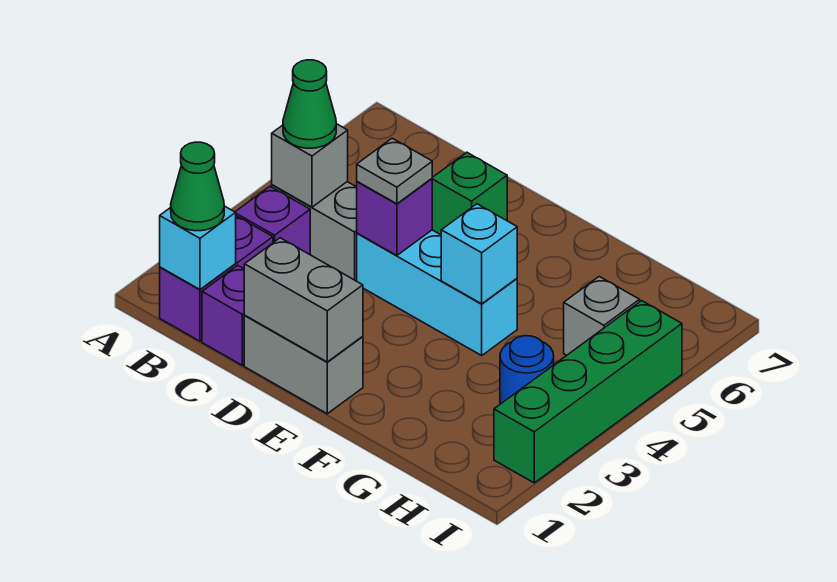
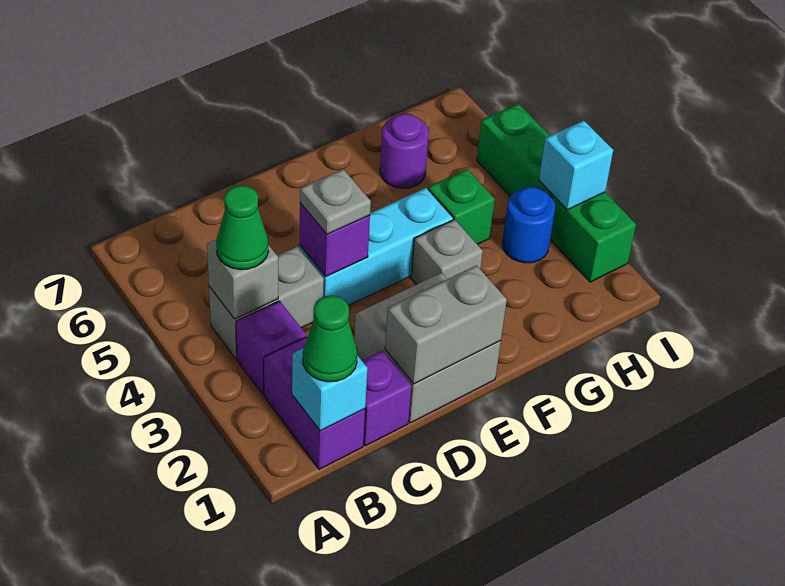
grey 1x2 brick [244,316,363,414] -> grey 2x2 brick [354,273,501,423]
green 1x1 brick [432,152,507,235] -> green 1x1 brick moved to [428,169,495,244]
cyan 1x1 brick [441,204,517,304] -> cyan 1x1 brick moved to [539,121,613,210]
none -> purple 1x1 round brick [380,114,429,188]
grey 1x1 brick [564,277,640,355] -> grey 1x1 brick moved to [411,220,483,284]

